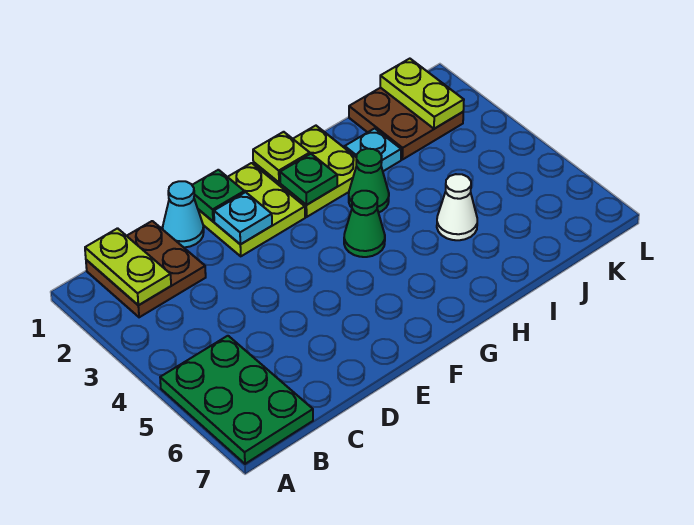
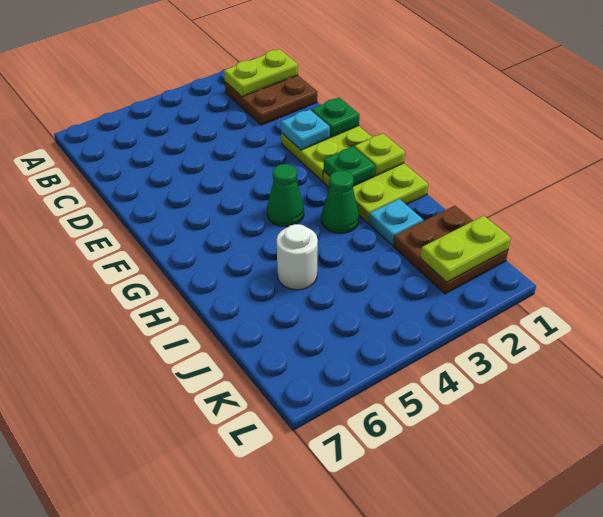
green 2x3 plate [160,336,313,464] -> none
cyan 1x1 cone [163,181,204,247] -> none
white 1x1 cone [437,174,477,240] -> white 1x1 round brick [277,224,318,290]

